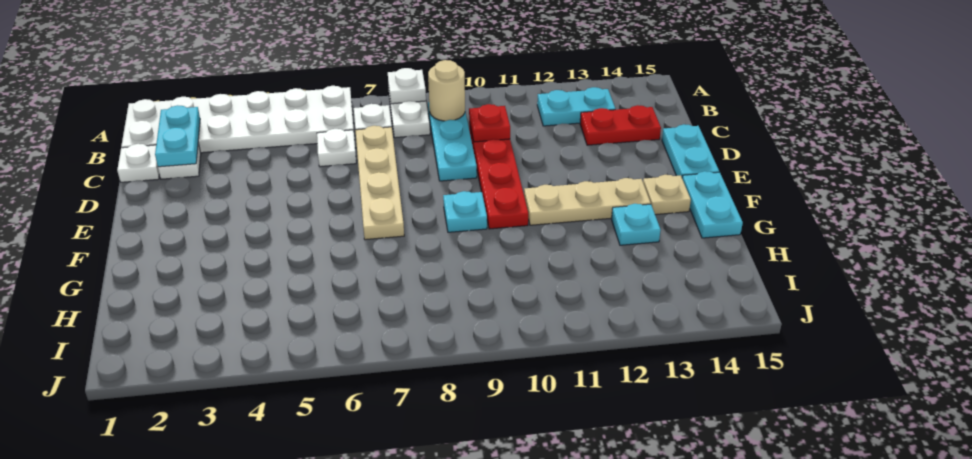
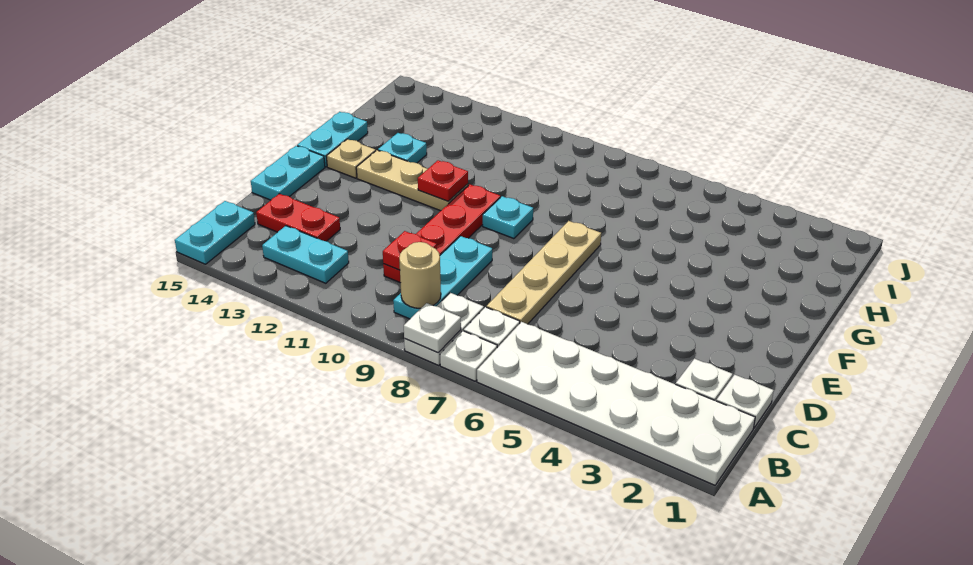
cyan 1x2 plate [155,105,200,167] -> cyan 1x2 plate moved to [175,201,255,264]
white 1x1 plate [317,129,356,167] -> white 1x1 plate moved to [440,331,497,381]
none -> red 1x1 plate [418,160,468,201]

